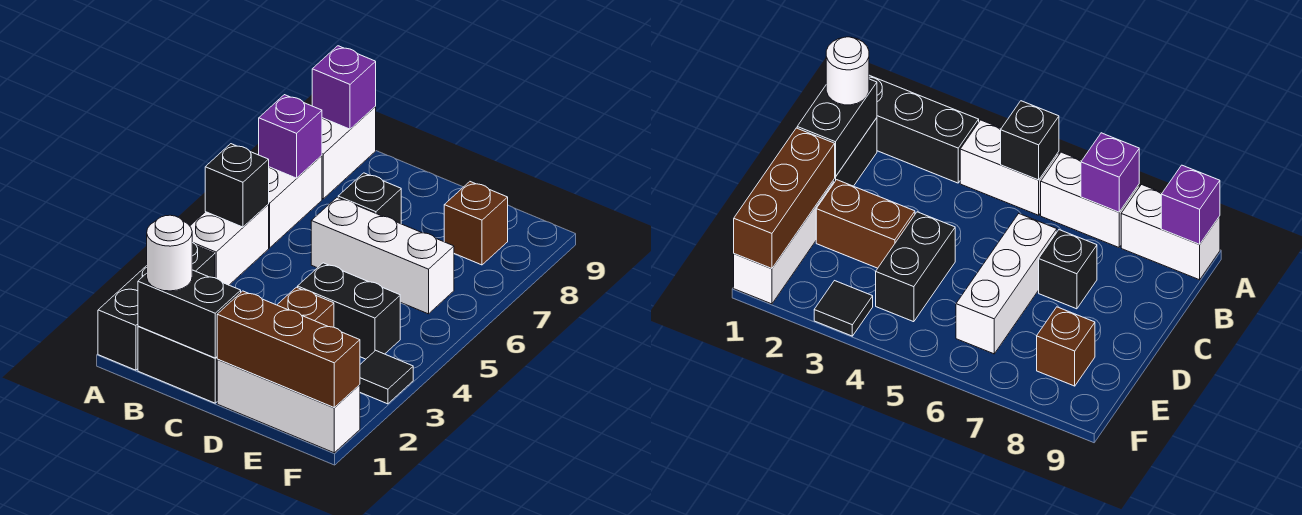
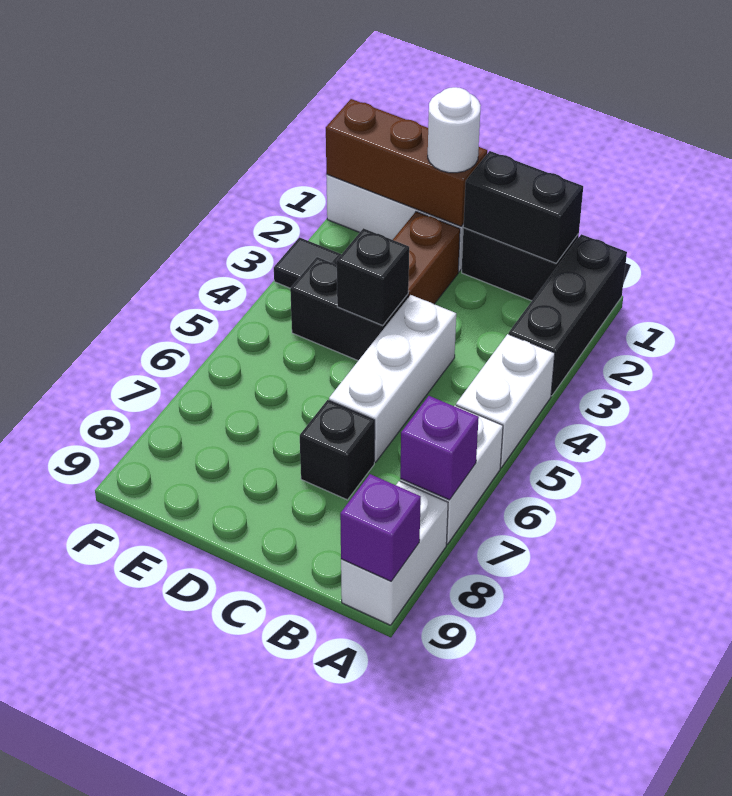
black 1x1 brick [205,144,269,227] -> black 1x1 brick moved to [337,228,409,325]
white 1x1 round brick [147,215,192,291] -> white 1x1 round brick moved to [428,87,481,173]
white 1x3 brick [311,198,454,314] -> white 1x3 brick turned to [329,295,456,462]
brown 1x1 brick [444,182,508,265] -> none

